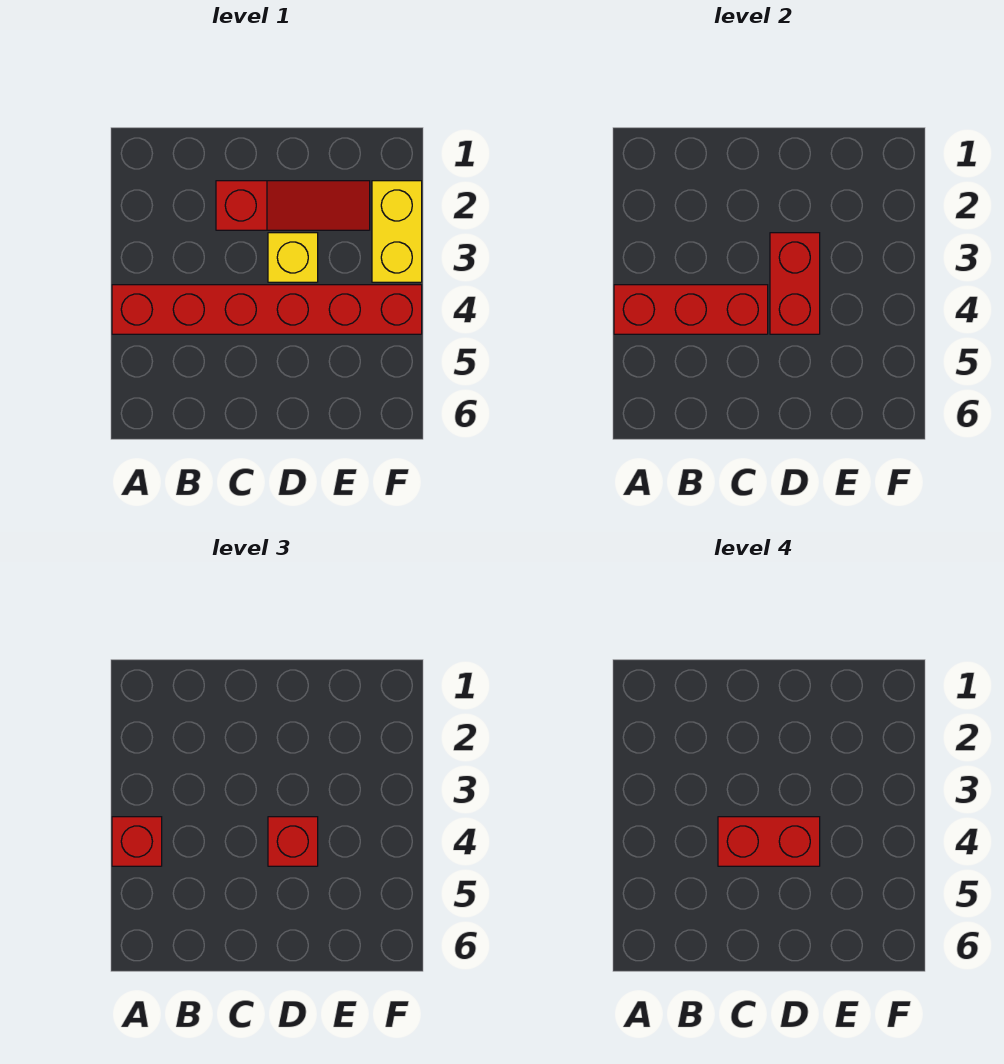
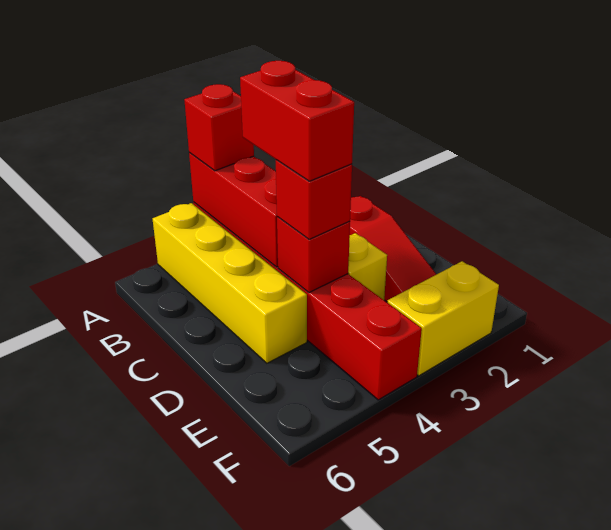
none -> yellow 1x4 brick [153,203,307,363]
red 1x2 brick [770,233,820,334] -> red 1x1 brick [277,217,350,293]

